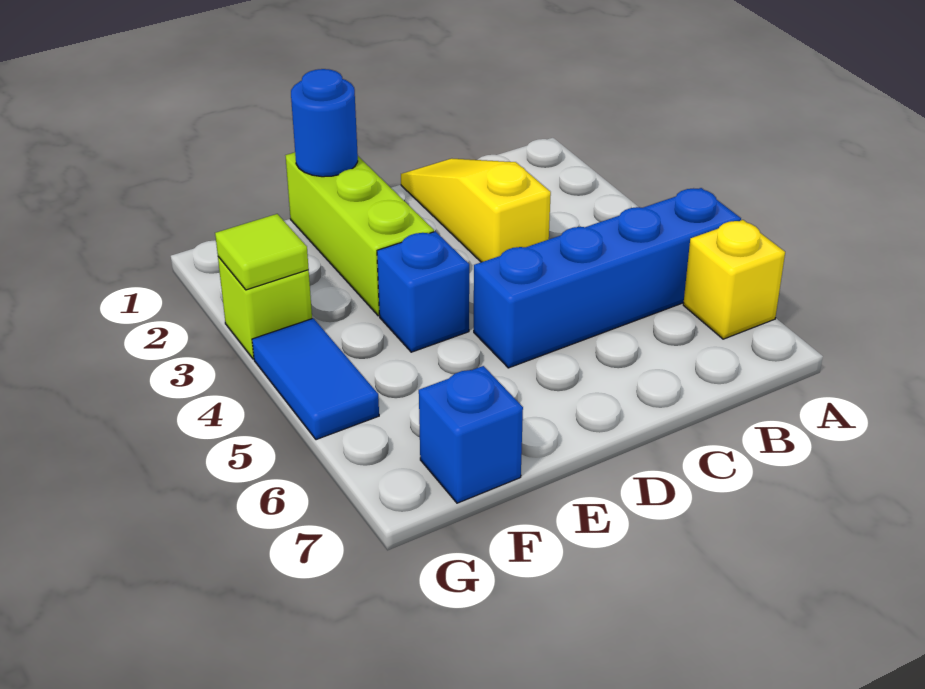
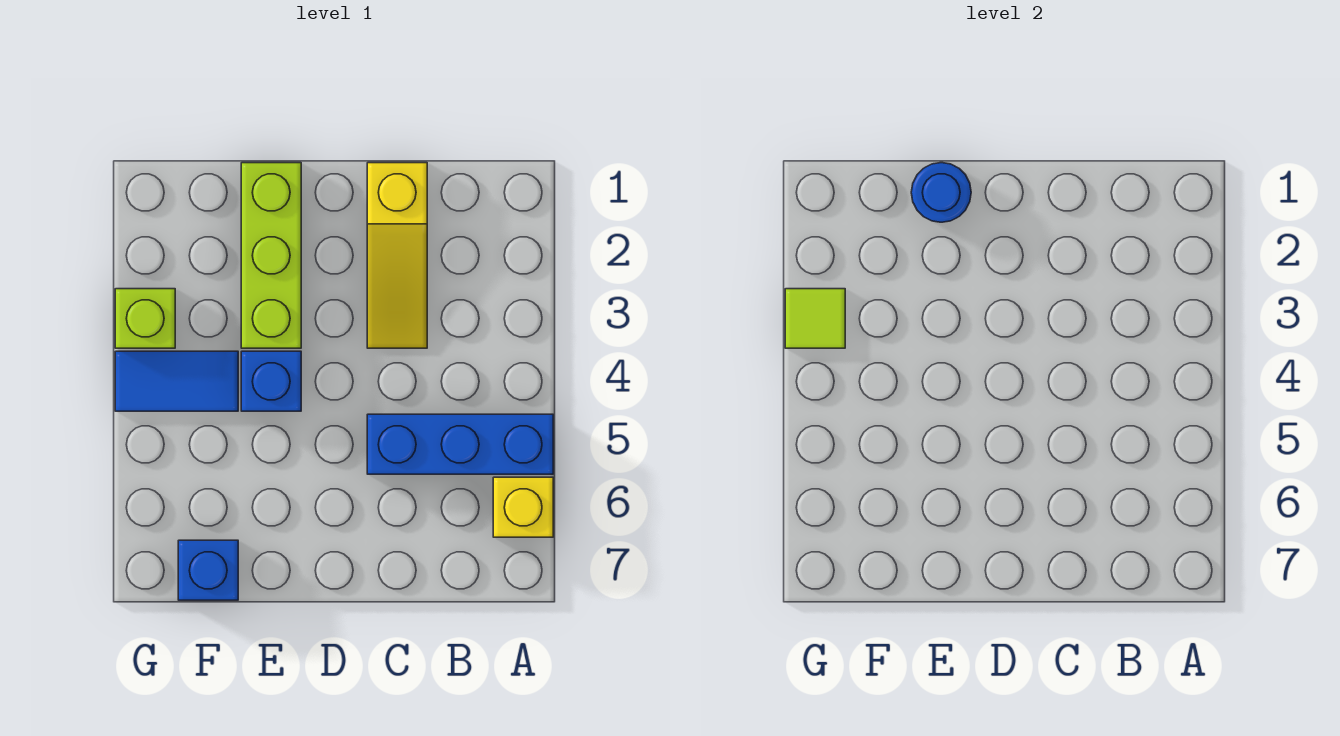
blue 1x4 brick [474,188,741,368] -> blue 1x3 brick [367,414,553,474]
yellow 1x3 slope [401,158,551,262] -> yellow 1x3 slope turned to [367,163,427,348]
blue 1x2 tile [252,318,379,440] -> blue 1x2 tile turned to [115,351,238,411]

